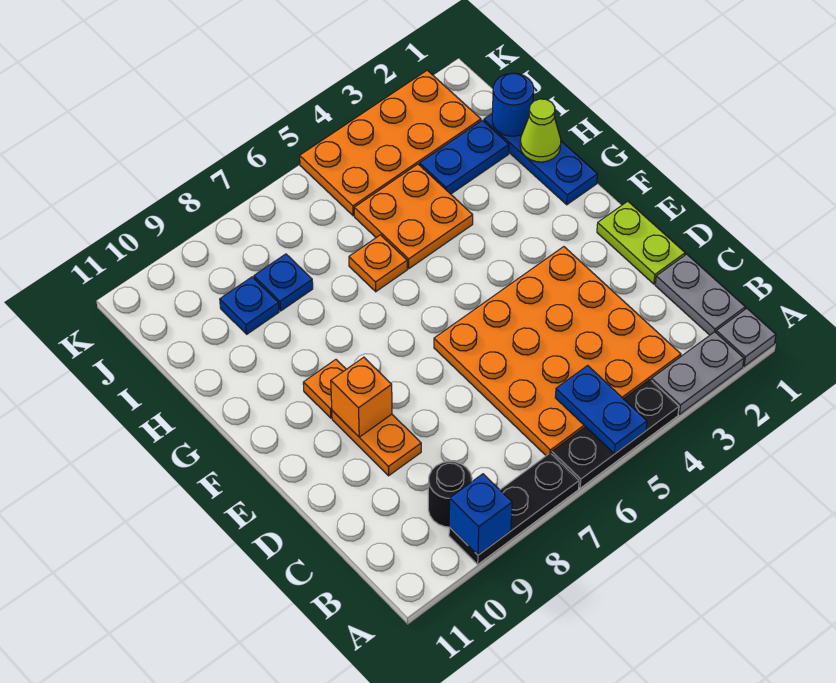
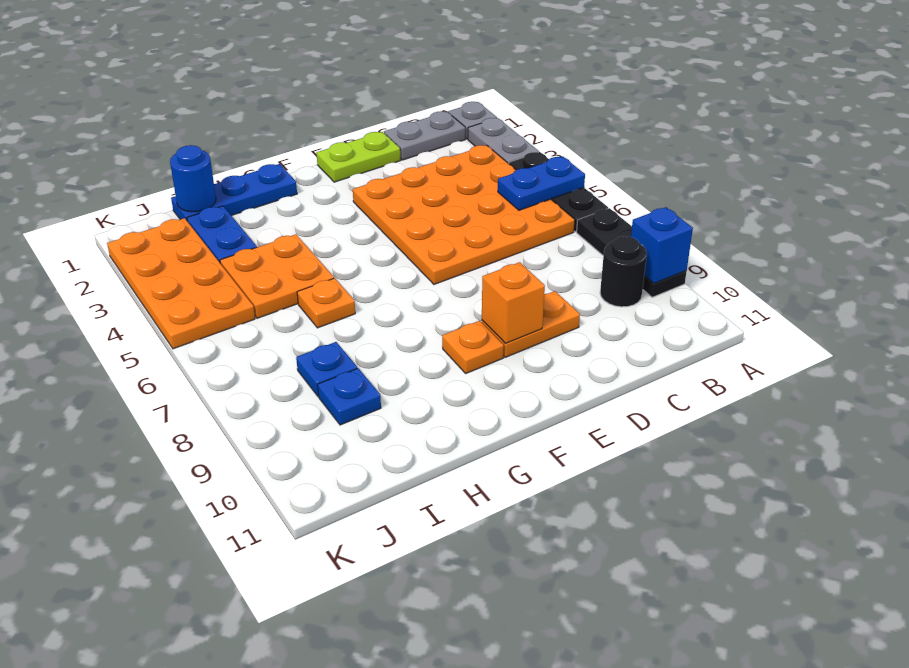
lime 1x1 cone [520,99,561,162] -> none

